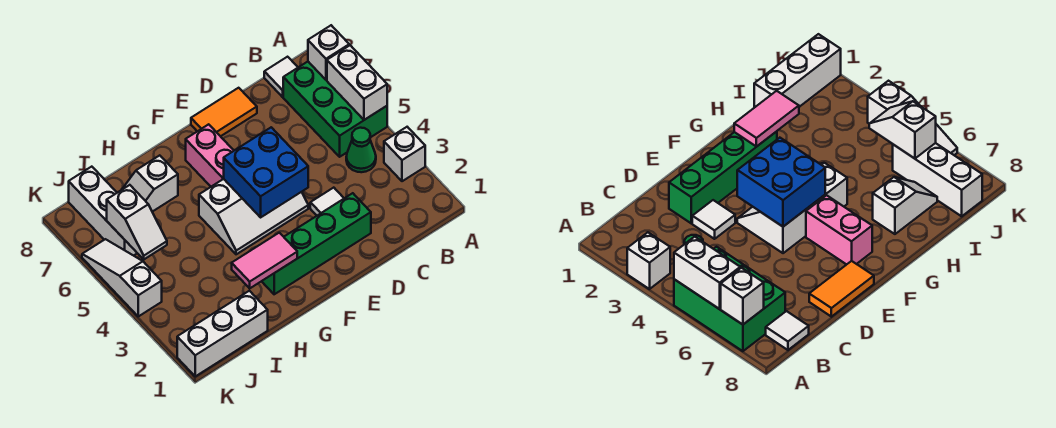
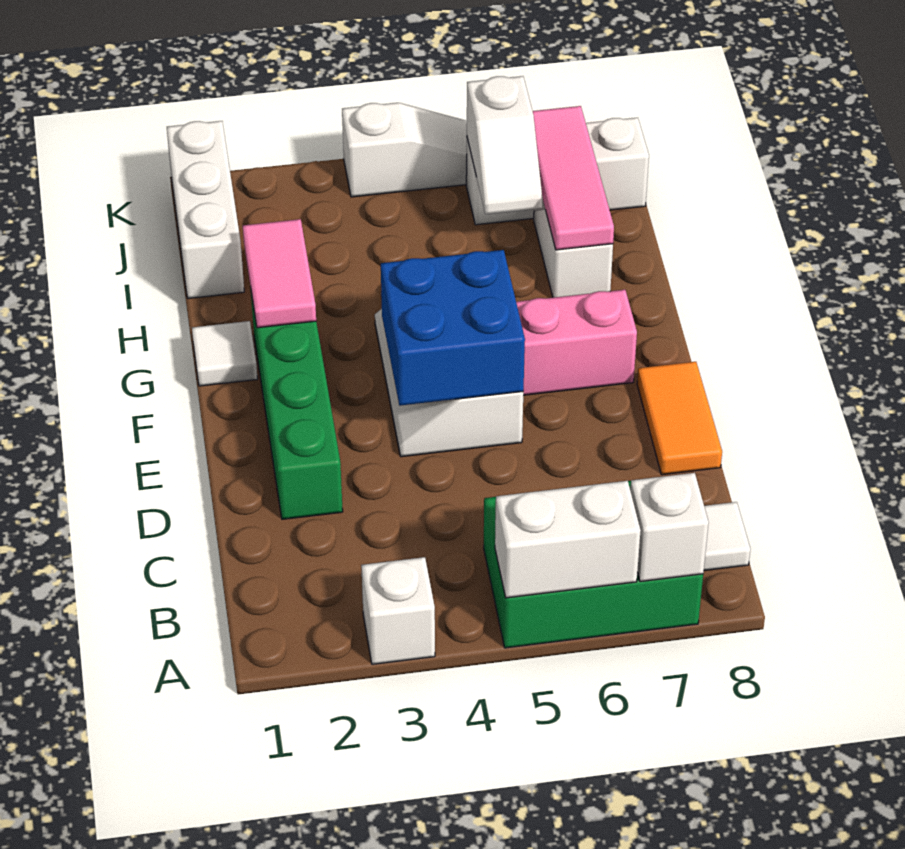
green 1x1 cone [346,128,376,172] -> none
white 1x1 tile [310,188,344,215] -> white 1x1 tile moved to [192,321,258,386]
none -> pink 1x3 tile [533,106,614,250]
white 1x2 slope [107,185,167,259] -> white 1x2 slope turned to [467,76,542,214]

